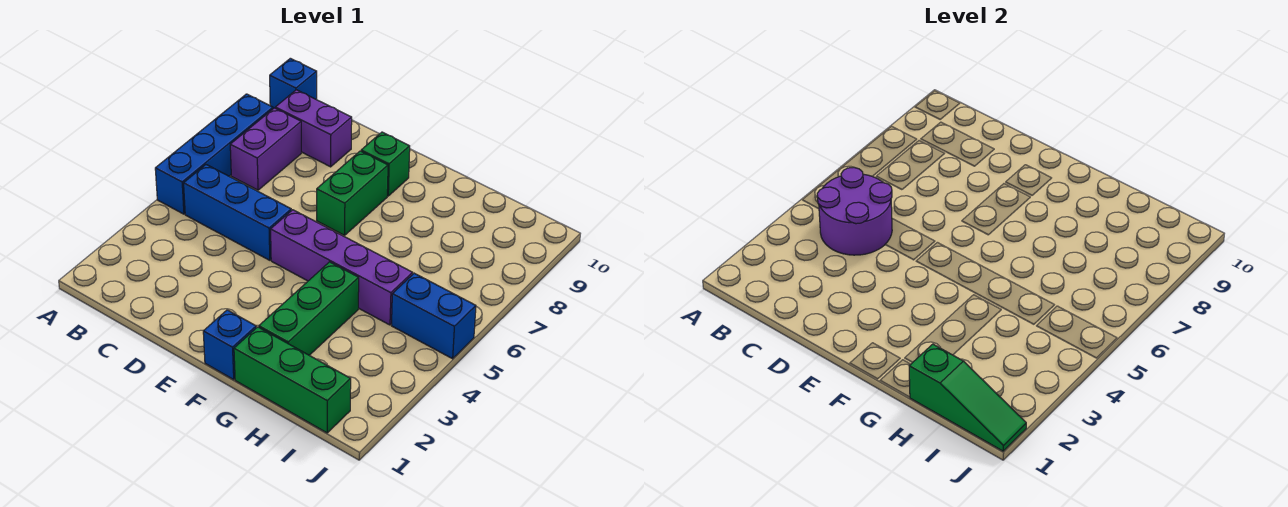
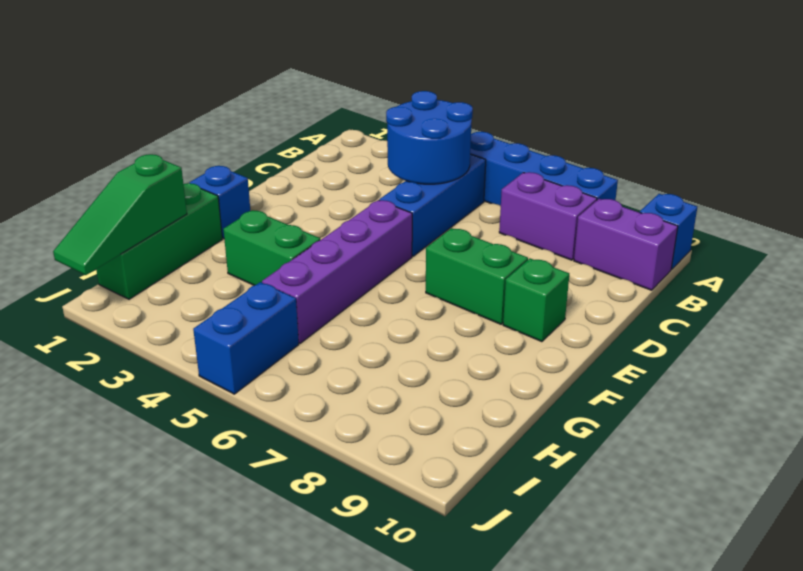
purple 2x2 round brick [817,167,892,255] -> blue 2x2 round brick [386,91,473,184]
purple 1x2 brick [275,90,352,167] -> purple 1x2 brick turned to [574,199,678,290]
green 1x3 brick [259,262,359,355] -> green 1x2 brick [223,210,321,285]

